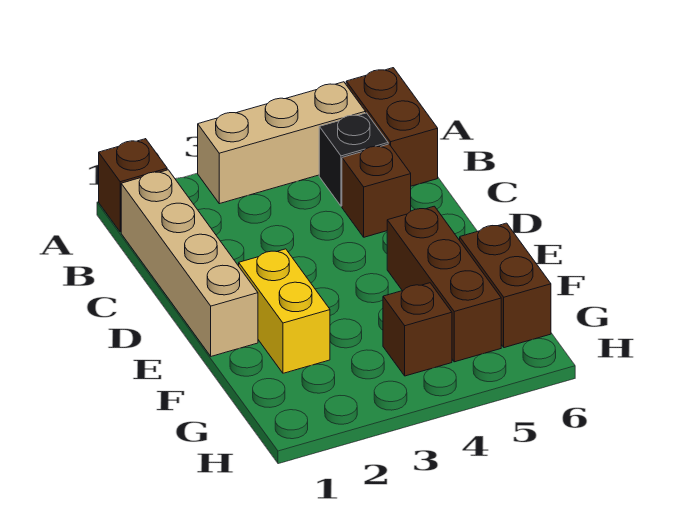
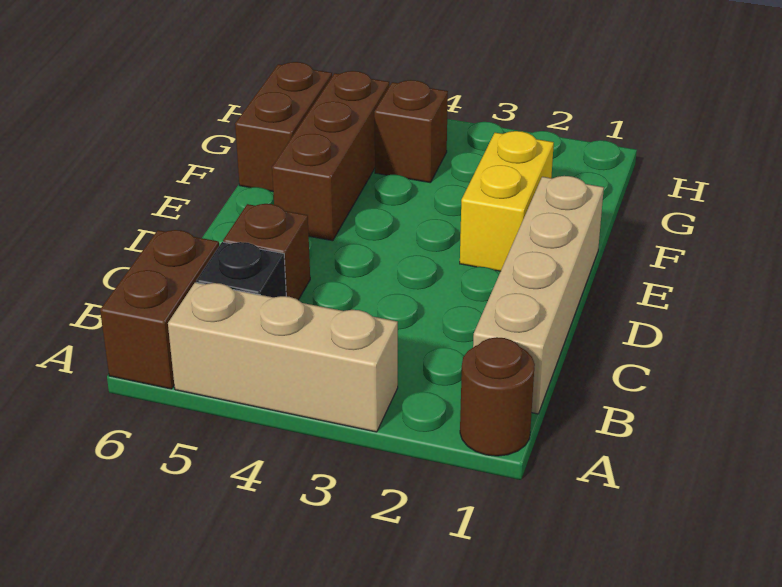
brown 1x1 brick [99,139,167,232] -> brown 1x1 round brick [460,337,535,456]

